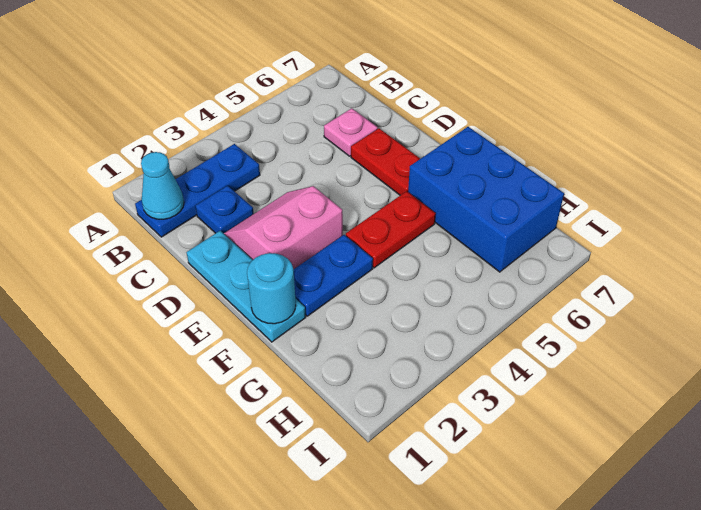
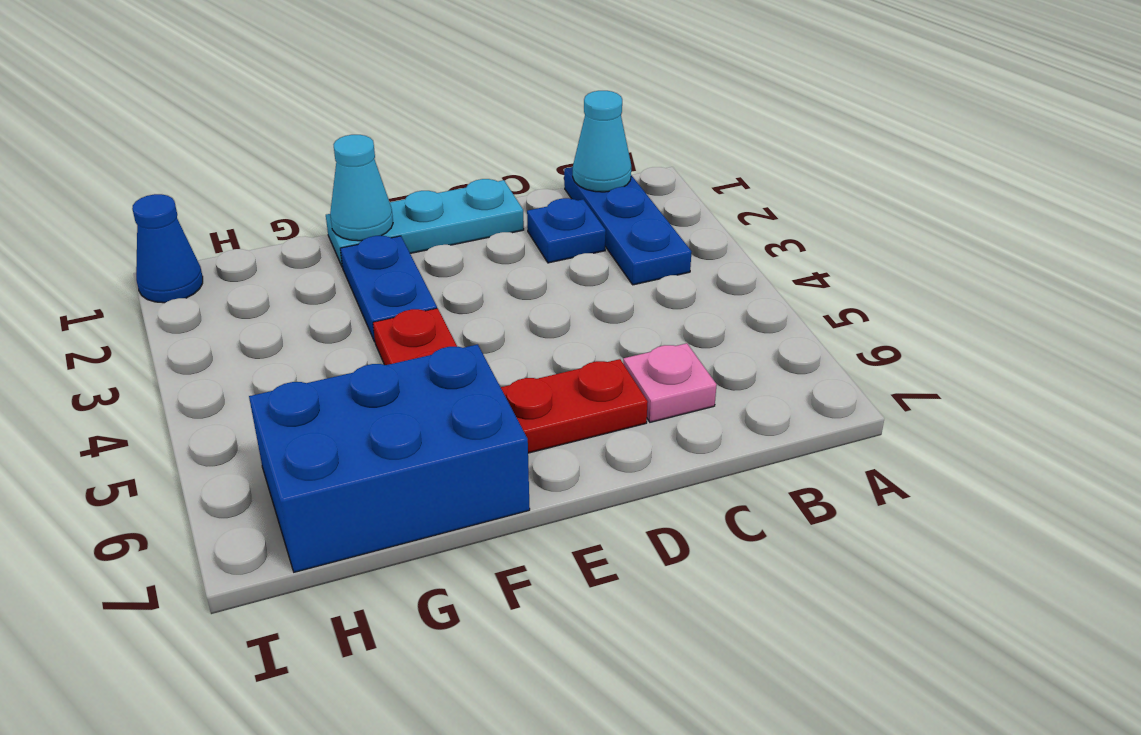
pink 2x2 slope [224,186,343,270] -> none
cyan 1x1 round brick [247,253,296,324] -> cyan 1x1 cone [330,135,393,241]
none -> blue 1x1 cone [132,194,203,303]

